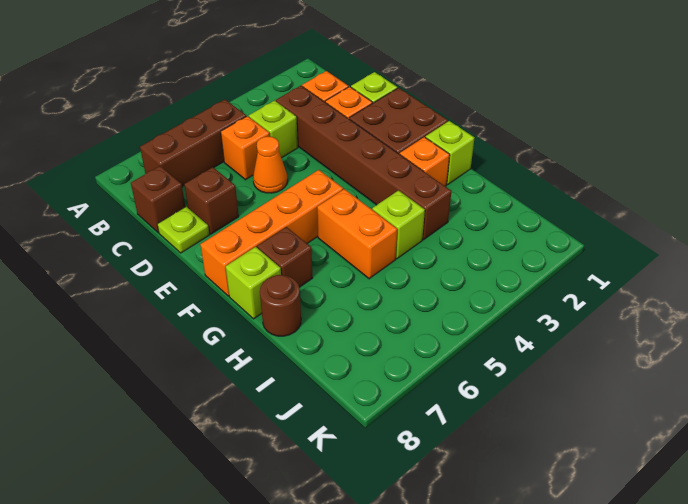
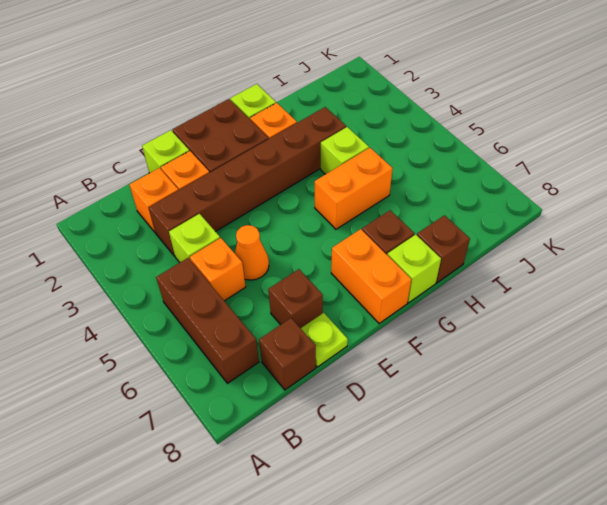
orange 1x4 brick [200,170,343,296] -> orange 1x2 brick [331,229,411,324]
brown 1x1 round brick [260,275,301,336] -> brown 1x1 brick [417,215,470,283]

